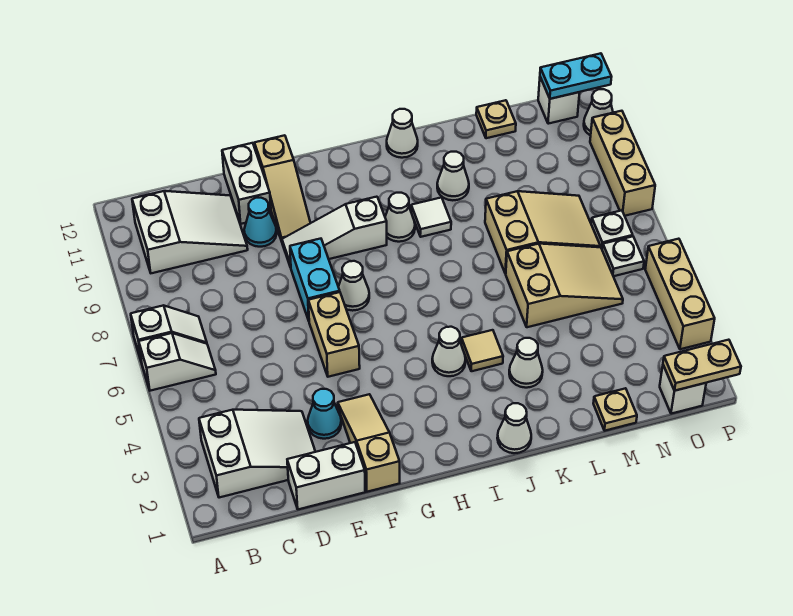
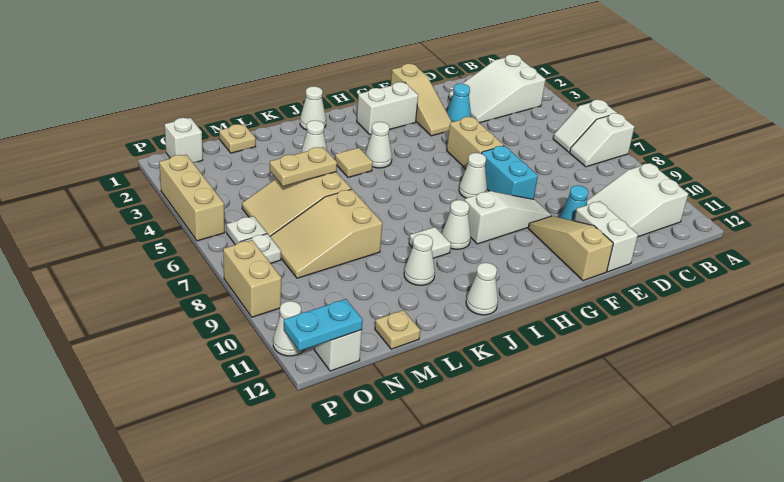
white 1x2 brick [287,442,365,509] -> white 1x2 brick moved to [357,82,418,135]
tan 1x2 plate [663,340,741,391] -> tan 1x2 plate moved to [270,147,337,186]
tan 1x3 brick [590,111,655,216] -> tan 1x2 brick [223,240,281,317]

